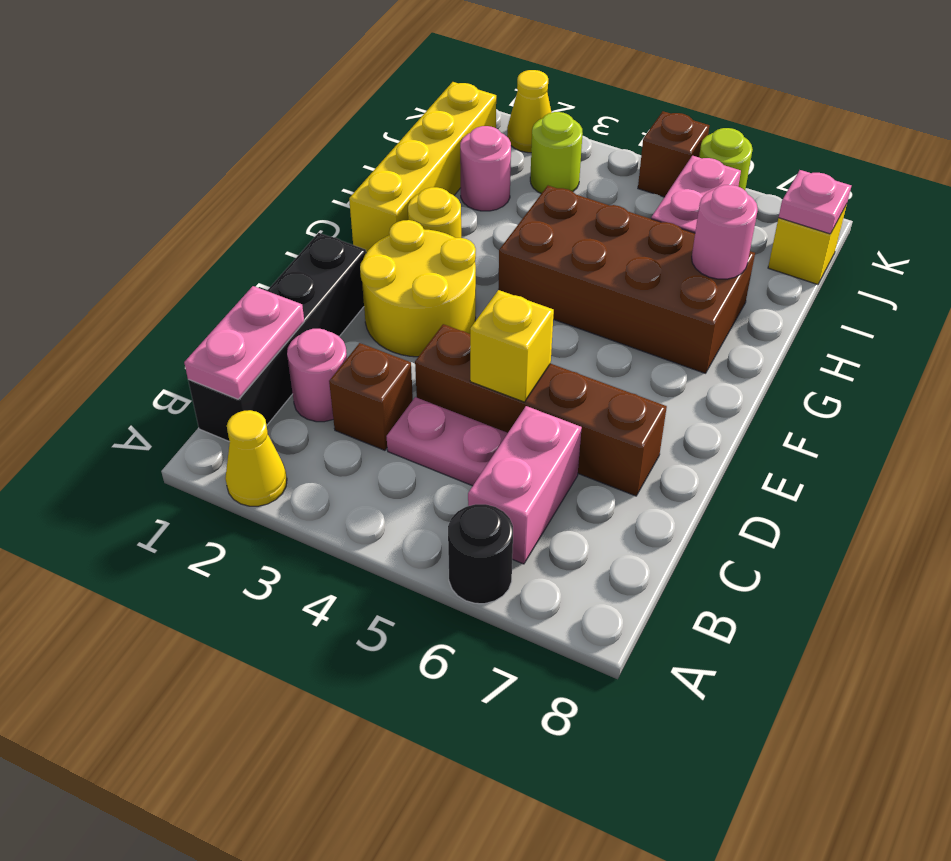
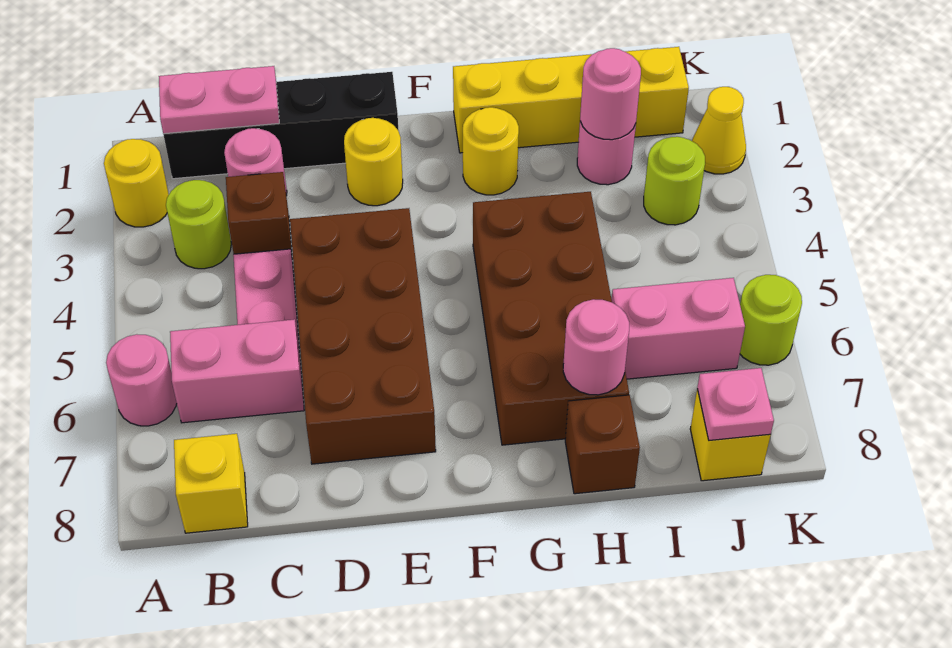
yellow 1x1 cone [225,410,287,506] -> yellow 1x1 round brick [104,139,169,227]
black 1x1 round brick [448,504,513,604] -> pink 1x1 round brick [106,334,177,426]
none -> lime 1x1 round brick [166,180,231,269]
brown 1x4 brick [415,324,667,496] -> brown 2x4 brick [290,208,436,464]
yellow 1x1 brick [470,290,554,402] -> yellow 1x1 brick moved to [174,434,248,533]
yellow 2x2 round brick [360,220,476,357] -> yellow 1x1 round brick [344,118,403,206]
none -> pink 1x1 round brick [580,48,641,140]
brown 1x1 brick [638,111,709,197] -> brown 1x1 brick moved to [565,395,640,494]

